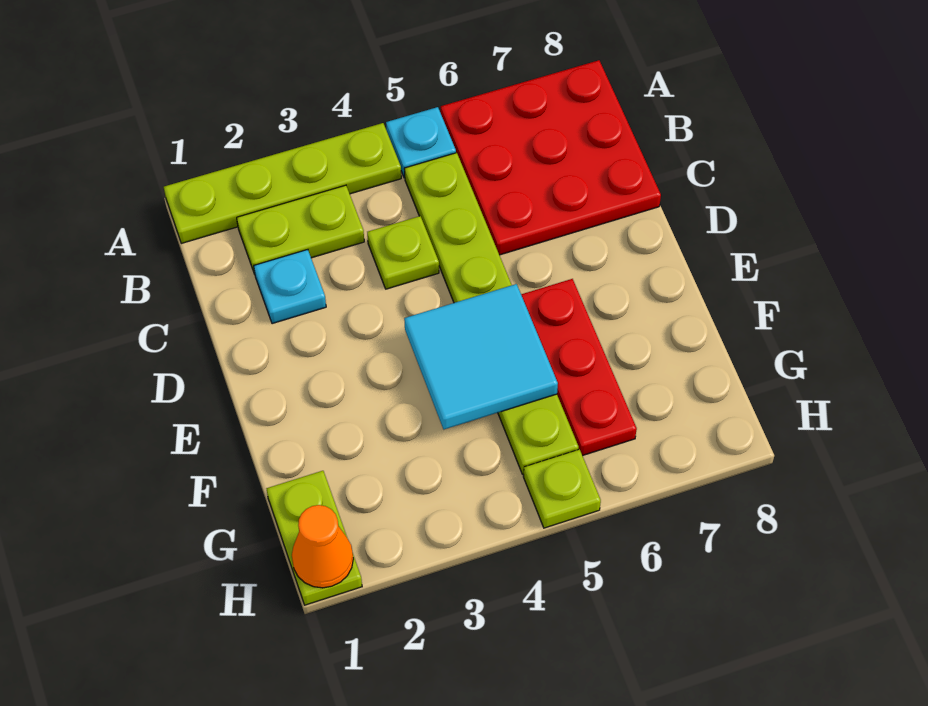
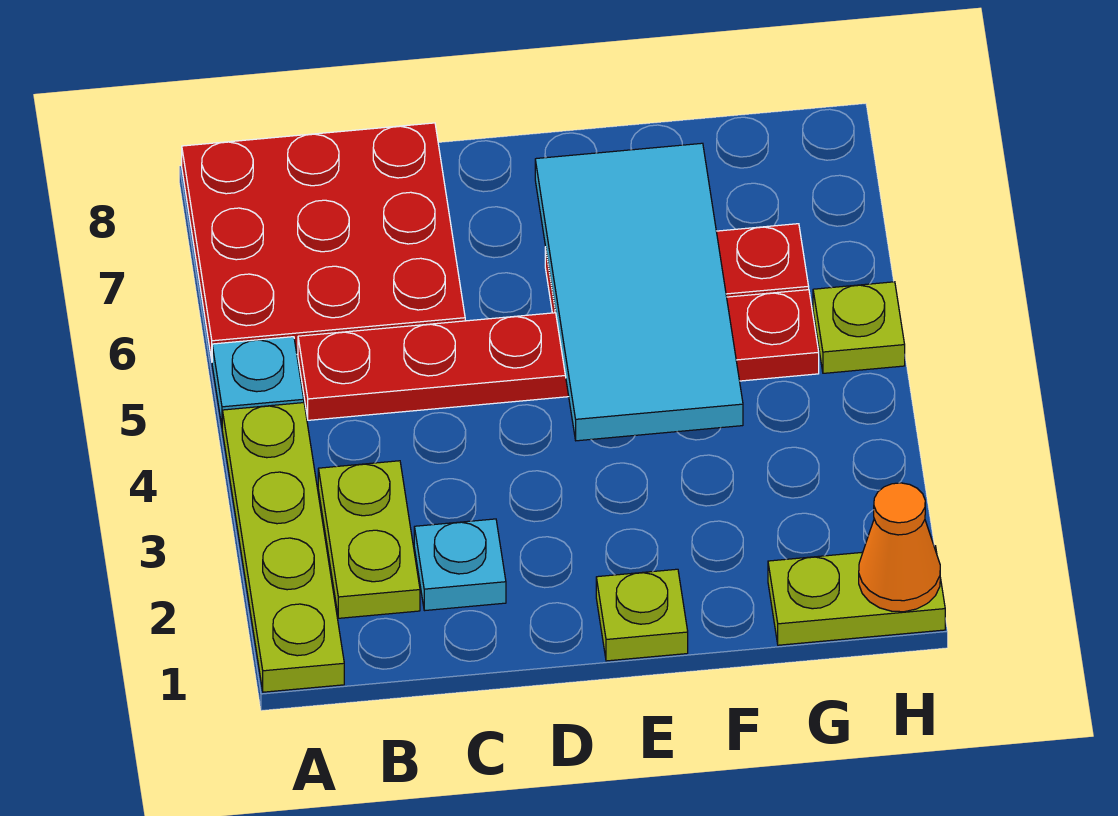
lime 1x6 plate [404,153,579,474] -> red 1x6 plate [298,290,819,420]
lime 1x1 plate [367,216,439,289] -> lime 1x1 plate moved to [596,569,688,661]
cyan 2x2 tile [404,284,558,429] -> cyan 2x4 tile [535,143,743,441]

